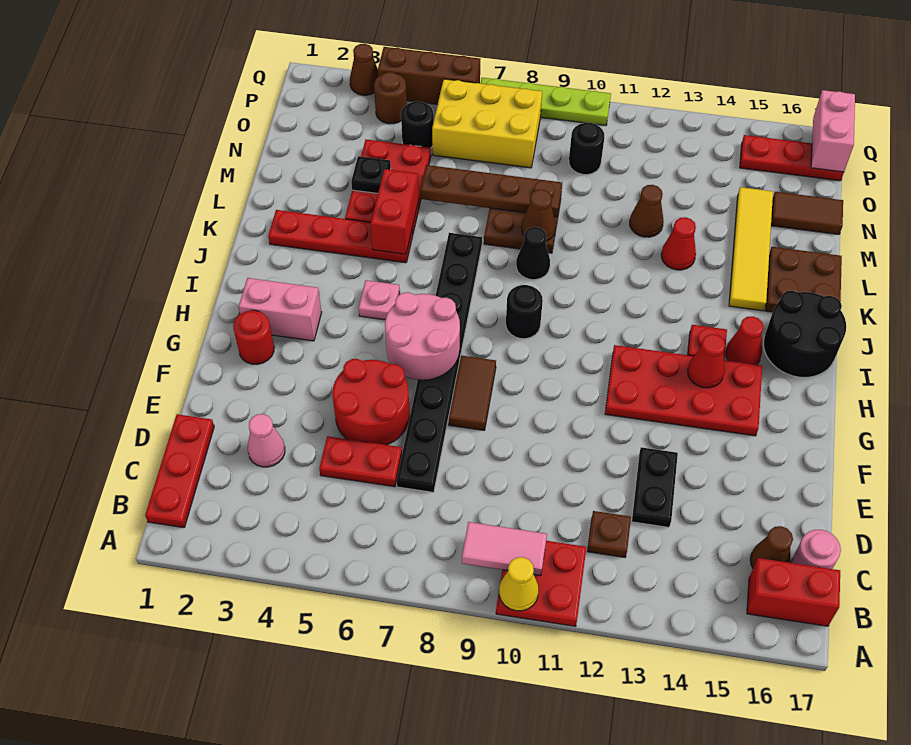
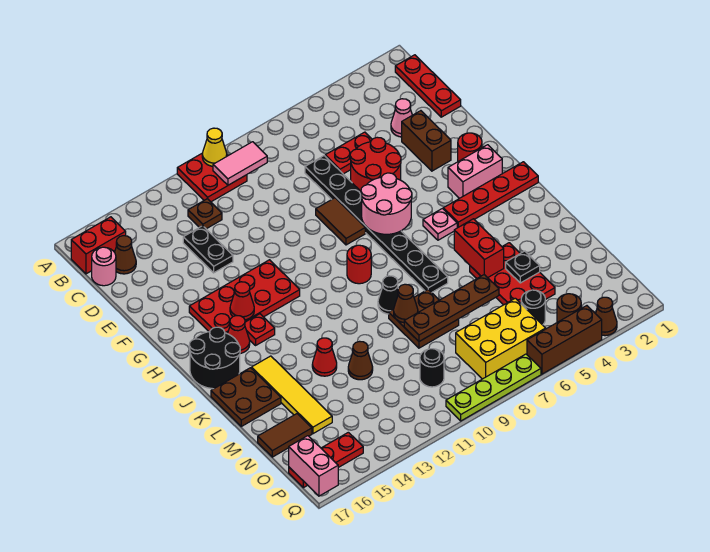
none -> brown 1x2 brick [402,111,451,171]
black 1x1 round brick [506,285,543,339] -> red 1x1 round brick [347,245,371,284]
red 1x4 plate [268,210,413,263] -> red 1x4 plate moved to [443,162,538,228]

